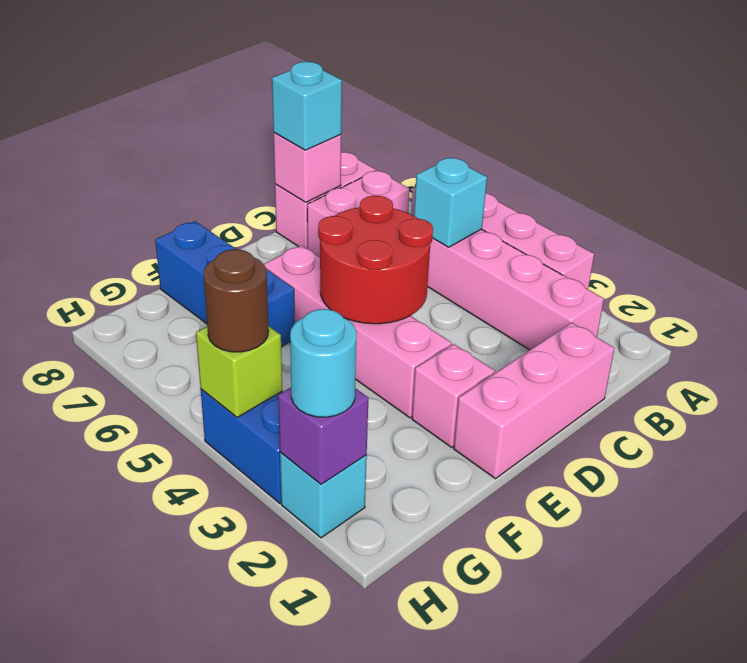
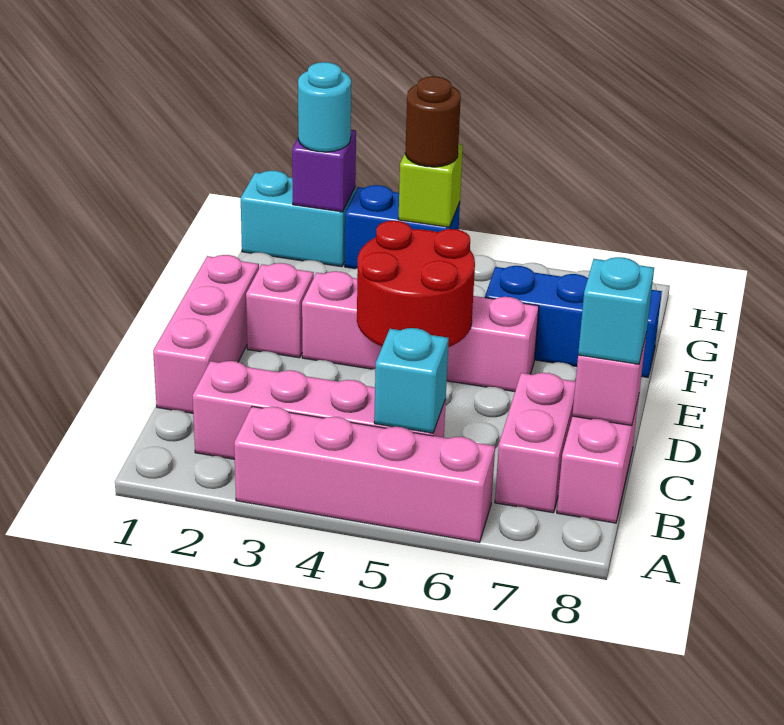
cyan 1x1 brick [280,452,367,538] -> cyan 1x2 brick [241,171,355,267]

